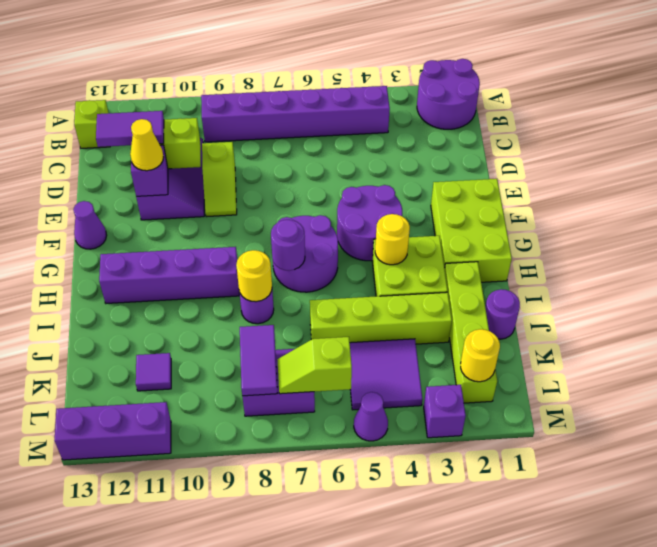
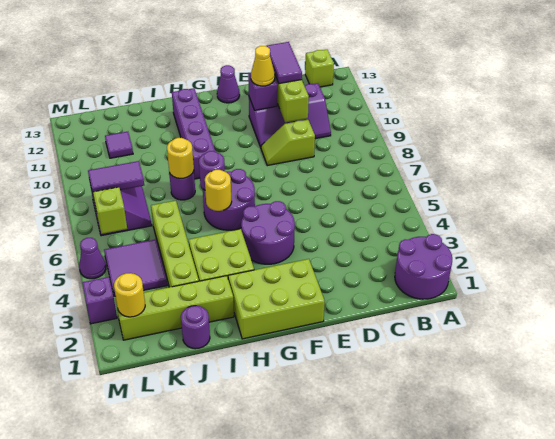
purple 1x6 brick [201,86,390,142] -> none
yellow 1x1 round brick [375,214,410,265] -> yellow 1x1 round brick moved to [205,170,232,211]
purple 1x3 brick [54,402,171,460] -> none

